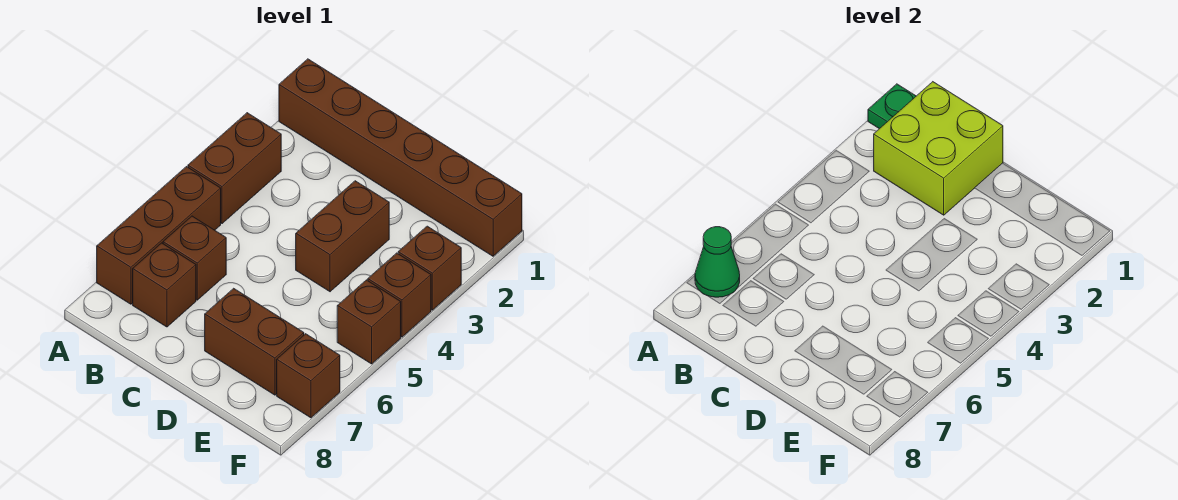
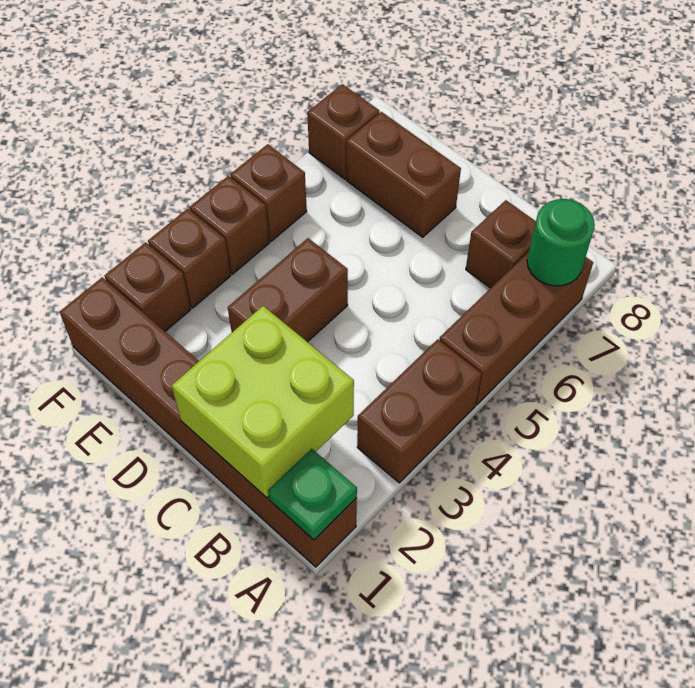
green 1x1 cone [695,227,740,297] -> green 1x1 round brick [527,199,595,286]
brown 1x1 brick [163,216,226,300] -> brown 1x1 brick moved to [104,242,191,331]

